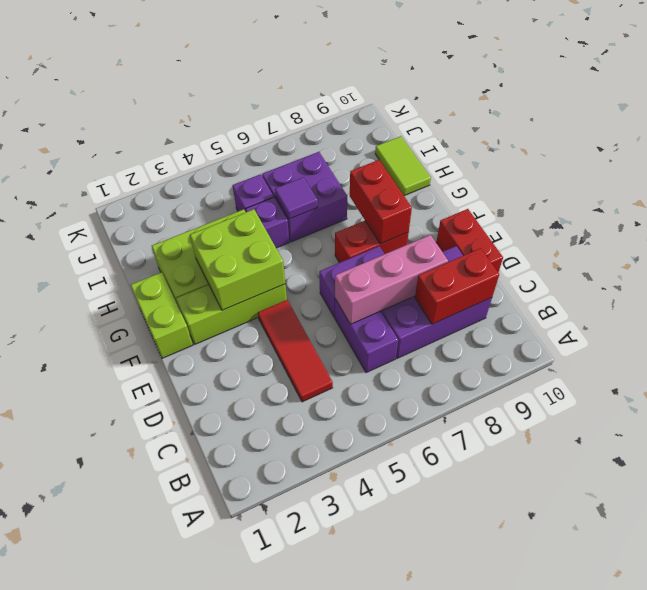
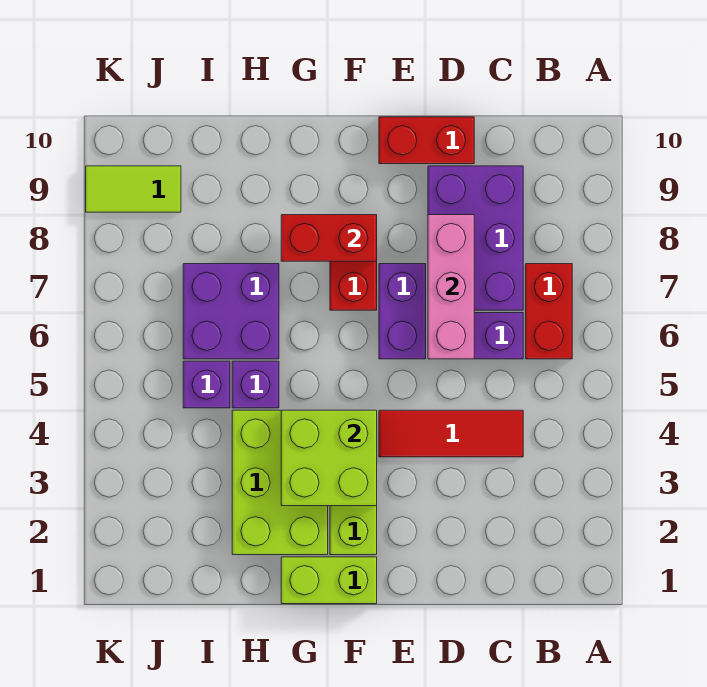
red 1x2 brick [415,248,499,324] -> red 1x2 brick moved to [526,264,572,359]
purple 1x1 tile [275,177,318,219] -> none
lime 1x2 tile [375,136,431,196] -> lime 1x2 tile moved to [86,166,181,212]

